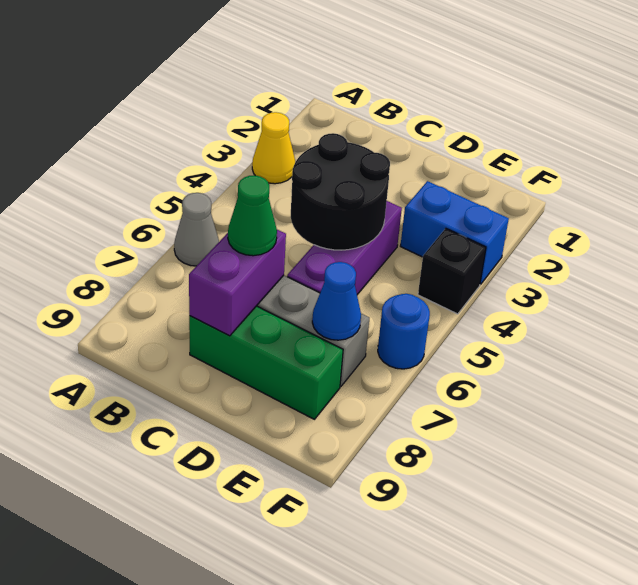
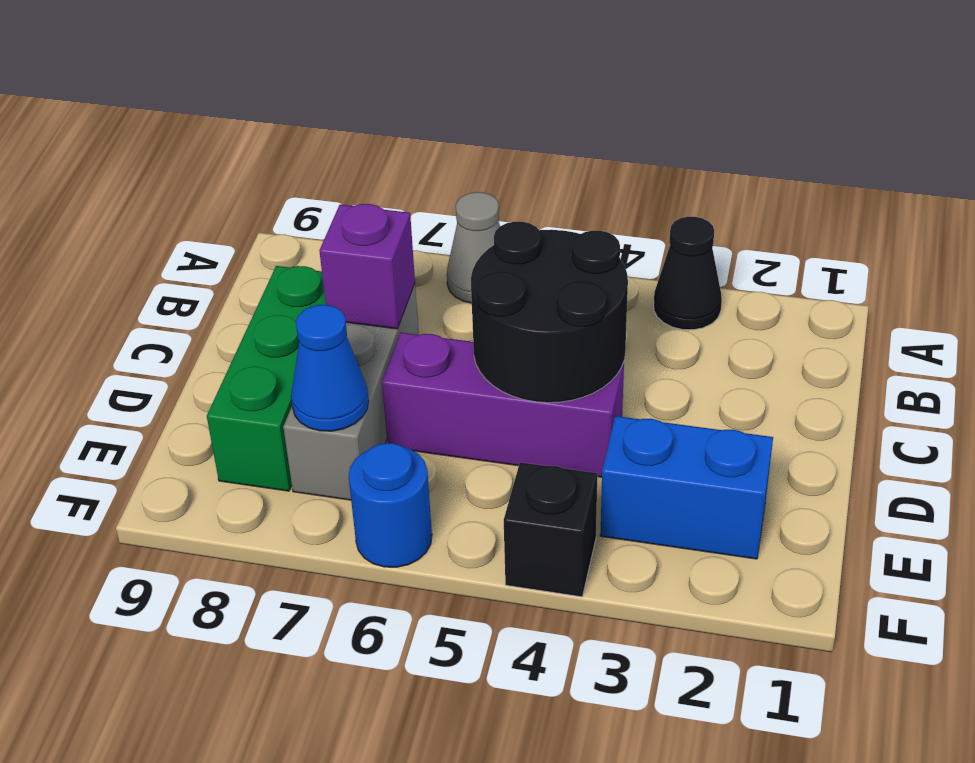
yellow 1x1 cone [252,112,295,184] -> black 1x1 cone [654,217,722,330]
purple 1x2 brick [189,230,286,336] -> purple 1x1 brick [319,204,415,329]
green 1x1 cone [228,175,277,256] -> none
blue 1x2 brick [401,181,509,284] -> blue 1x2 brick turned to [600,416,773,559]

